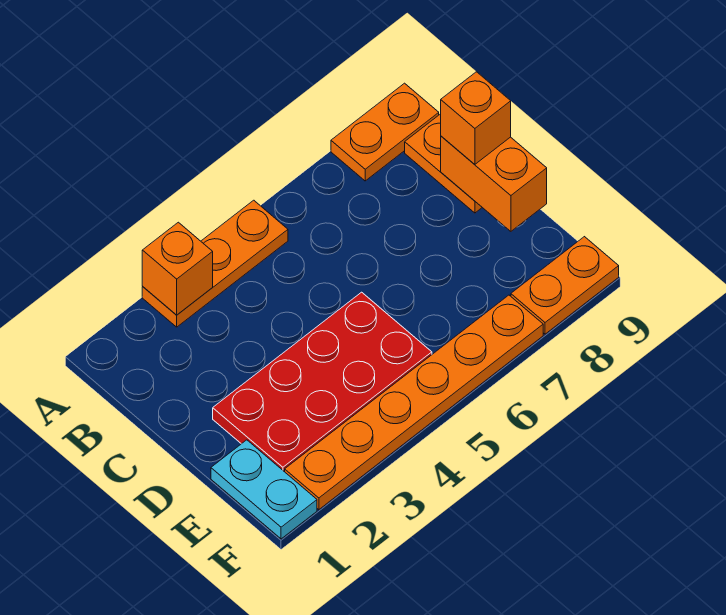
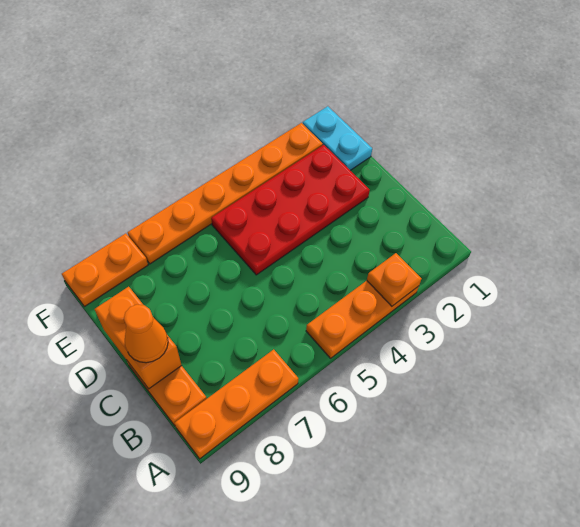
orange 1x1 brick [142,222,213,315] -> orange 1x1 plate [367,253,422,306]
orange 1x2 plate [331,83,439,181] -> orange 1x3 plate [175,349,298,459]
orange 1x1 brick [441,72,511,164] -> orange 1x1 cone [124,304,168,363]

